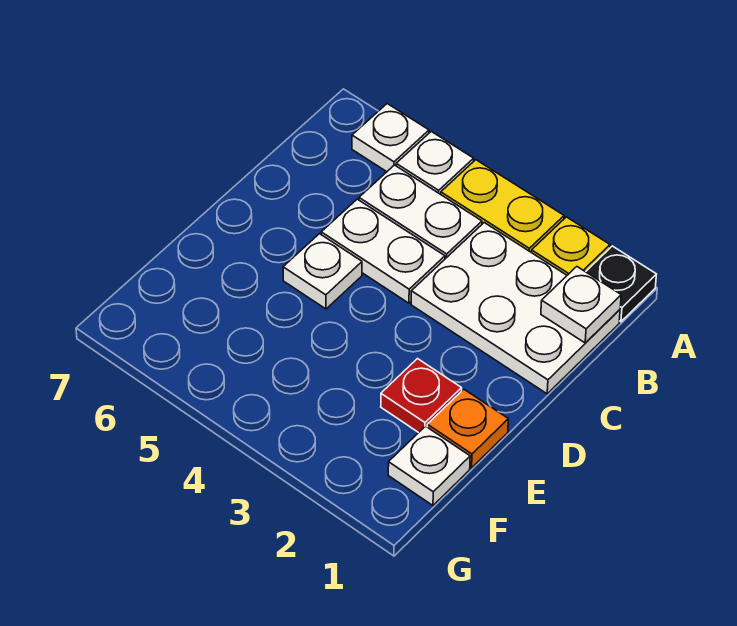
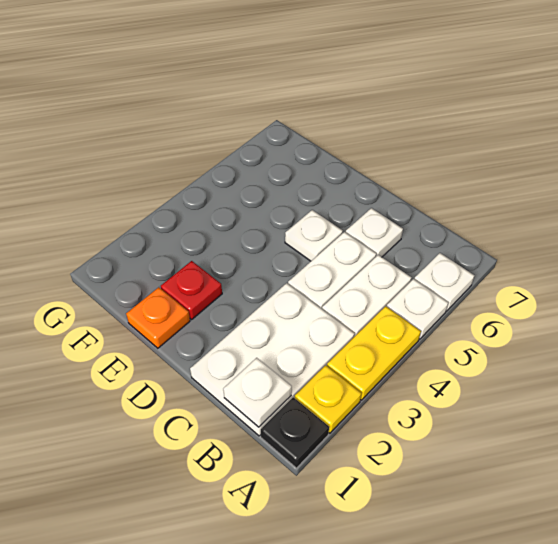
white 1x1 plate [388,426,470,505] -> white 1x1 plate moved to [346,208,403,257]

